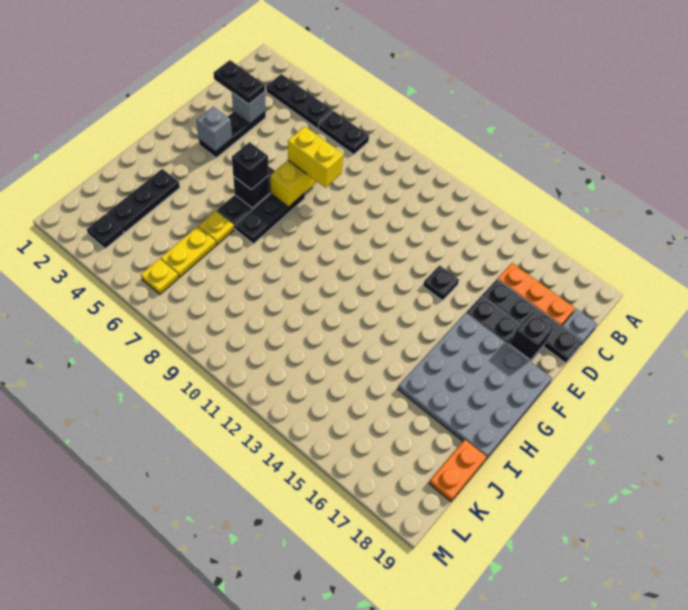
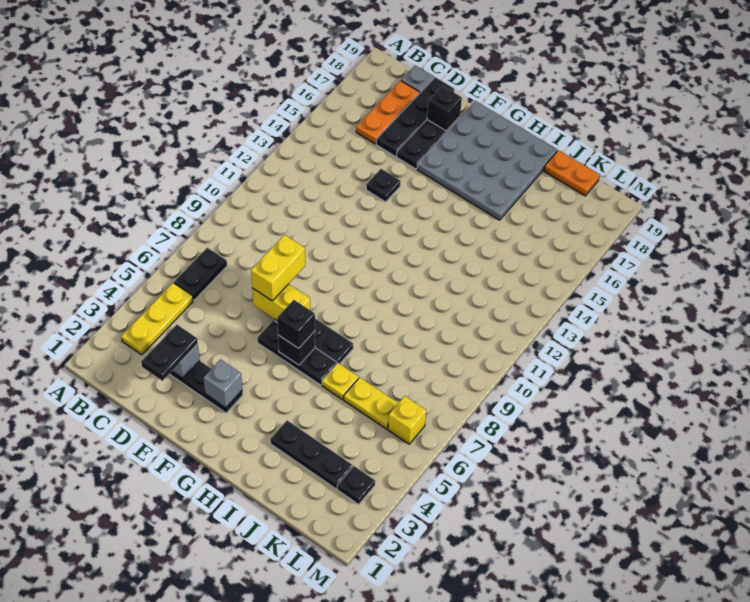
black 1x3 plate [266,74,333,129] -> yellow 1x3 plate [121,283,193,355]
yellow 1x1 plate [141,259,178,294] -> yellow 1x1 brick [388,396,426,444]

